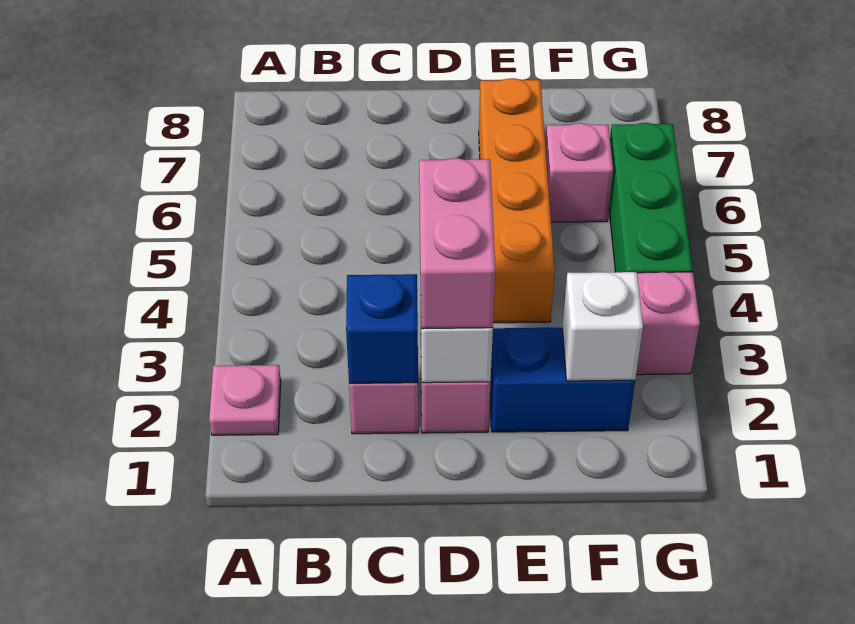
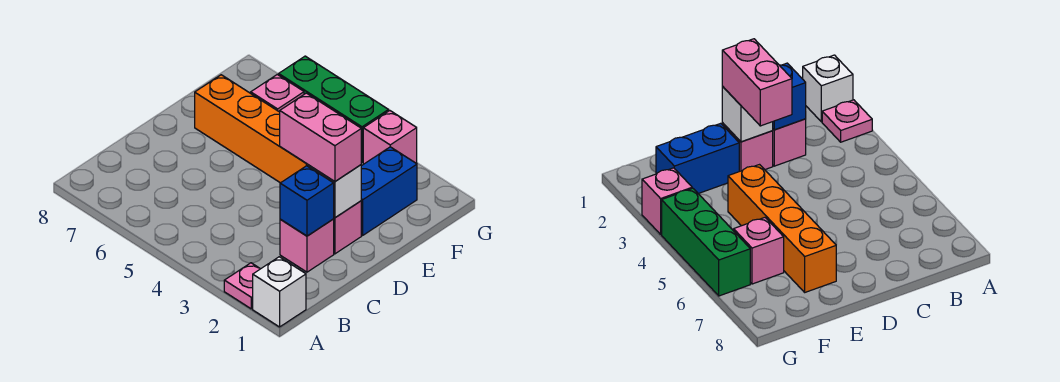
white 1x1 brick [562,272,643,381] -> white 1x1 brick moved to [253,257,306,327]

